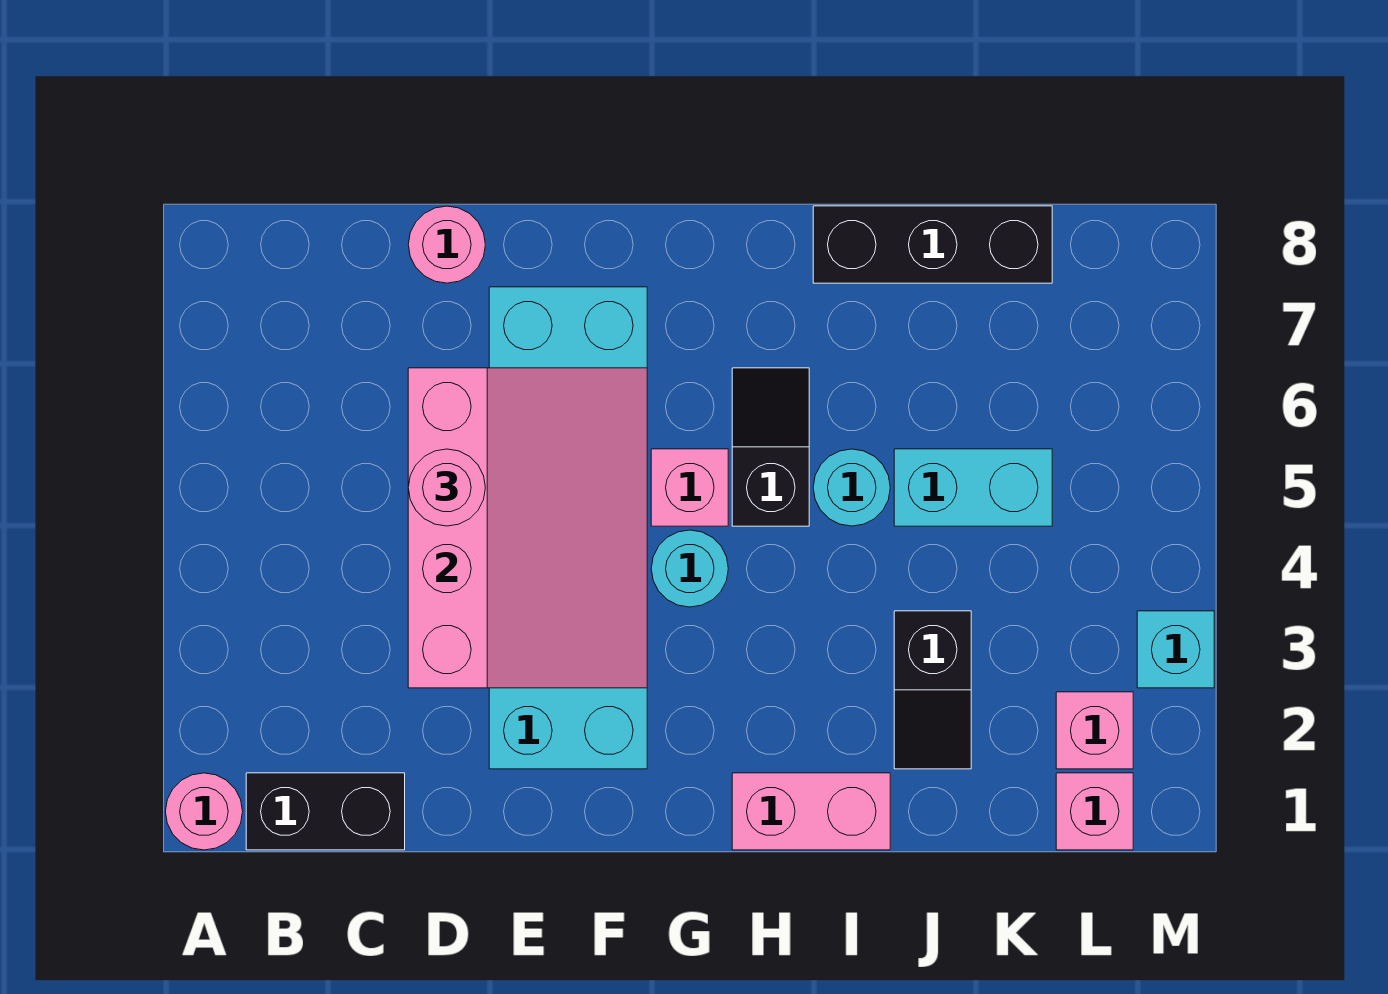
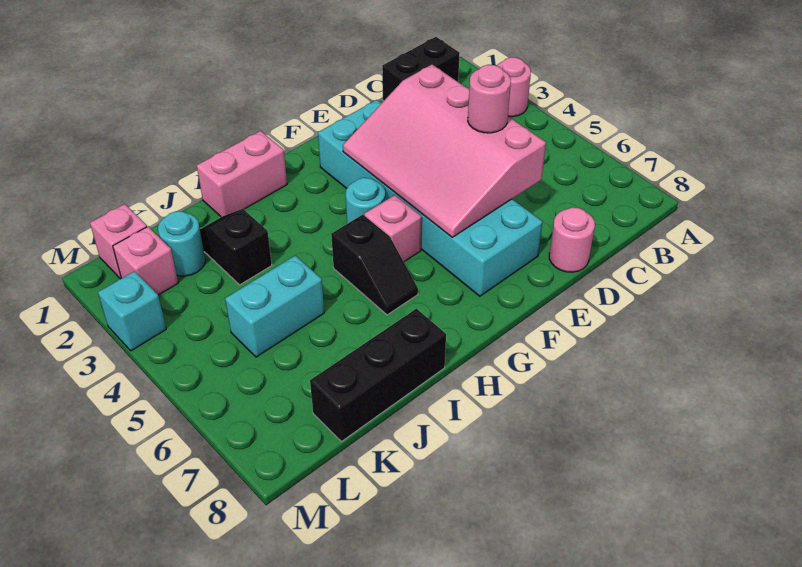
pink 1x1 round brick [166,773,243,850] -> pink 1x1 round brick moved to [497,57,531,117]
cyan 1x1 round brick [813,449,890,526] -> cyan 1x1 round brick moved to [158,211,205,276]

